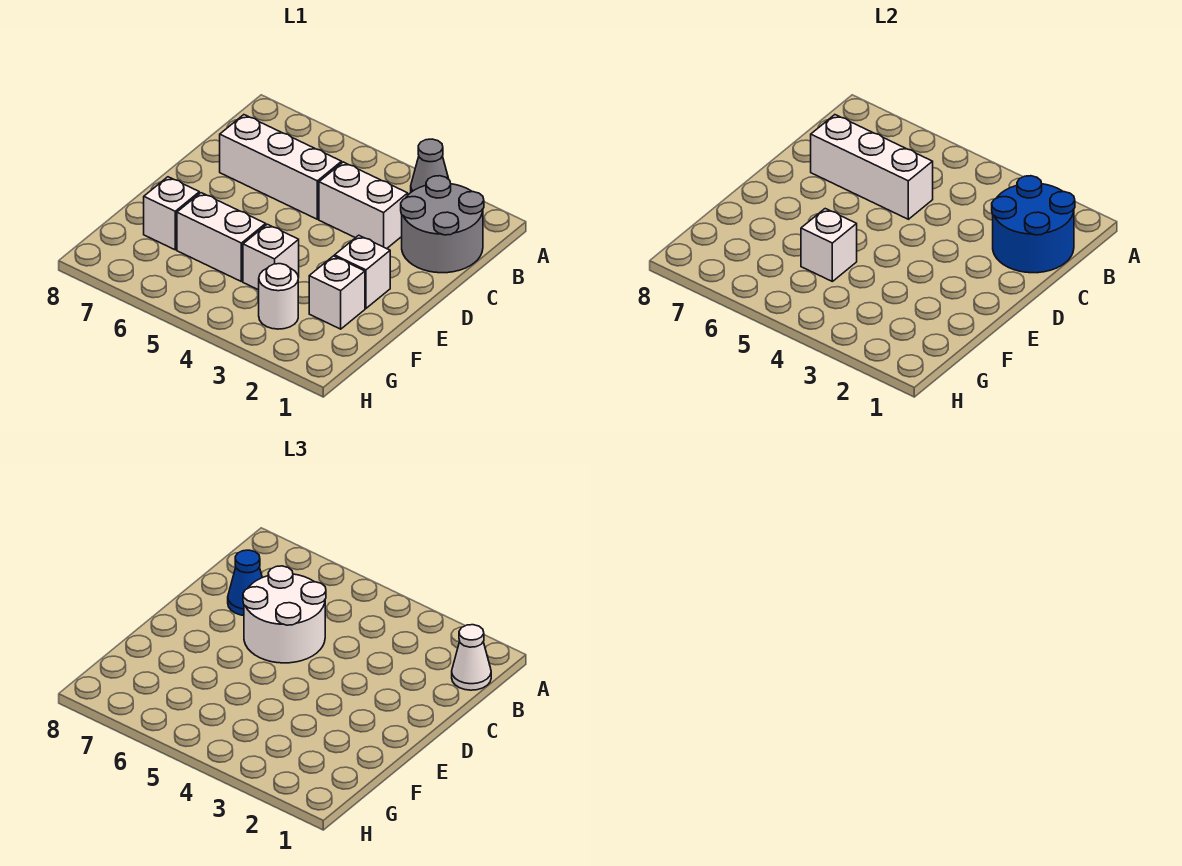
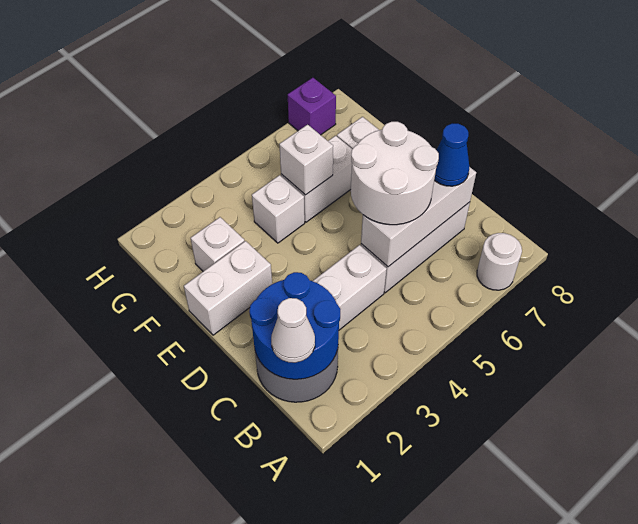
grey 1x1 cone [411,139,449,192] -> none
white 1x1 brick [335,235,390,308] -> white 1x2 brick [184,241,272,335]
white 1x1 round brick [259,264,298,329] -> white 1x1 round brick moved to [477,233,522,290]
none -> purple 1x1 brick [288,78,336,135]

